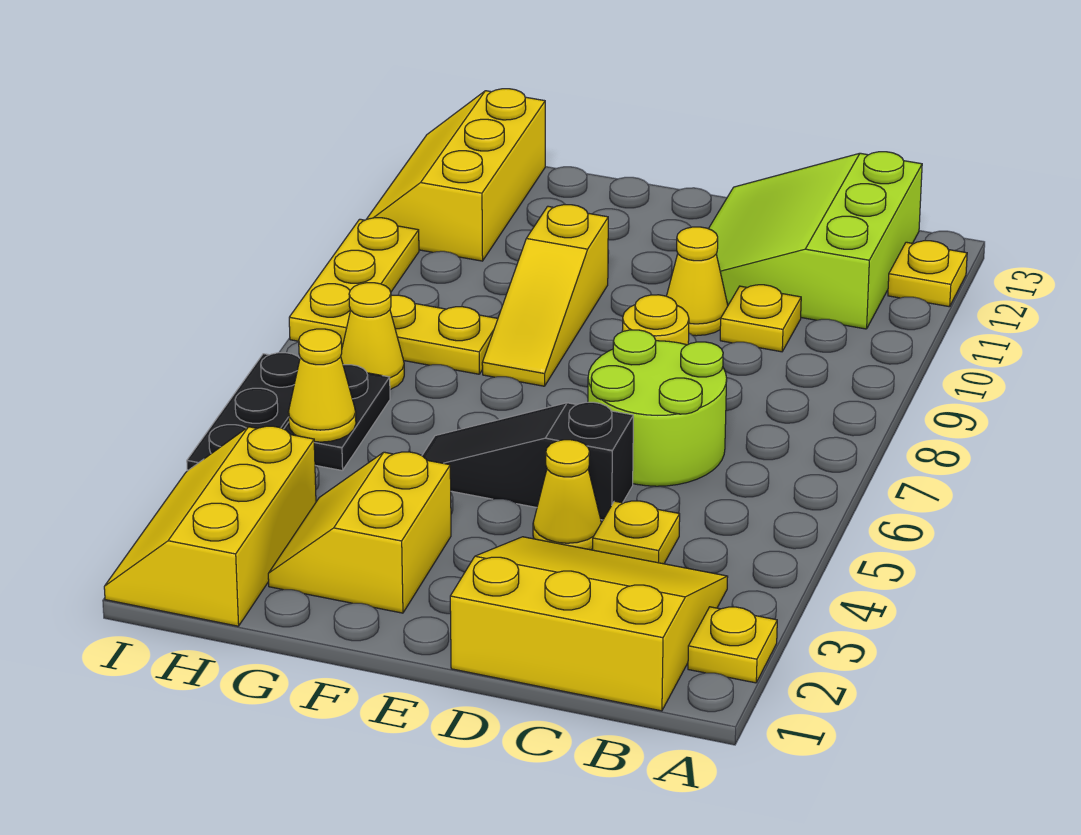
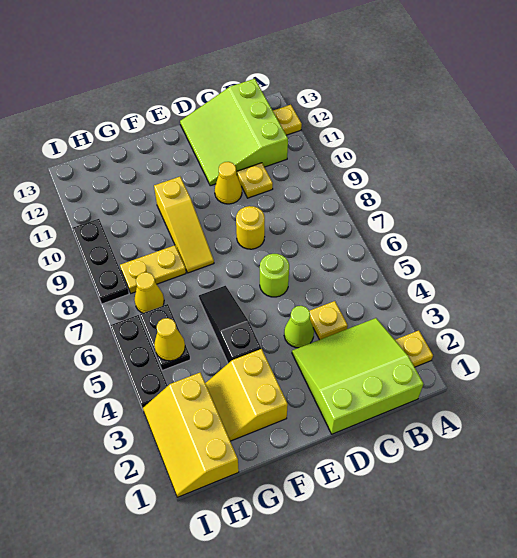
yellow 3x3 slope [450,537,728,711] -> lime 3x3 slope [292,318,424,434]
lime 2x2 round brick [588,330,727,486] -> lime 1x1 round brick [260,254,289,297]
yellow 1x1 cone [533,440,601,550] -> lime 1x1 cone [284,306,314,348]
black 1x3 slope [422,402,633,520] -> black 1x3 slope turned to [199,286,261,363]
yellow 2x3 slope [367,89,545,261] -> none
yellow 1x3 plate [289,218,419,347] -> black 1x3 plate [72,219,129,304]

